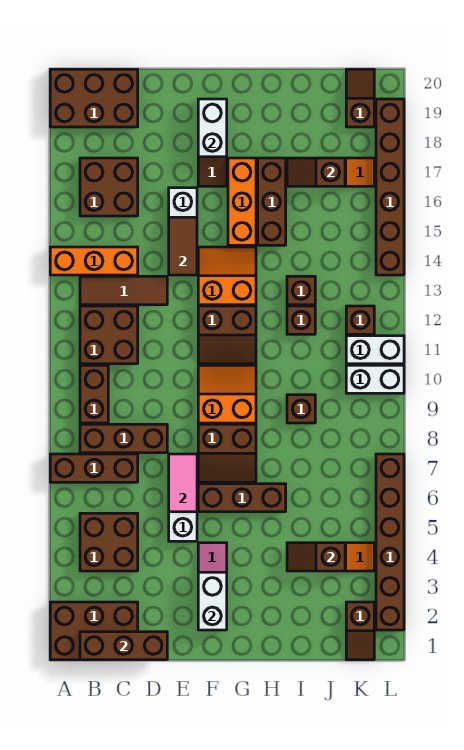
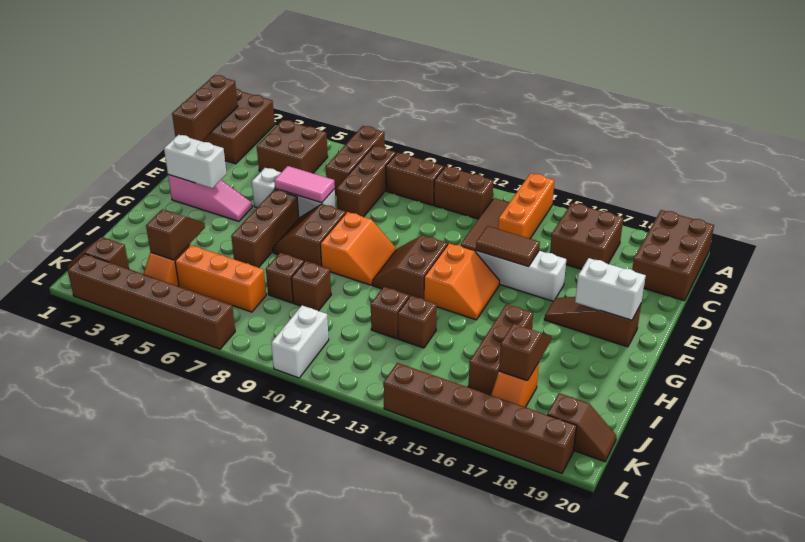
brown 2x2 brick [80,306,138,364] -> brown 1x2 brick [434,167,493,219]
orange 1x3 brick [228,158,256,245] -> orange 1x3 brick moved to [175,245,266,312]
brown 1x3 brick [258,158,286,245] -> brown 1x3 brick turned to [468,304,533,395]
white 1x2 brick [346,336,404,364] -> none
brown 1x1 brick [346,306,374,334] -> brown 1x1 brick moved to [266,253,304,303]

